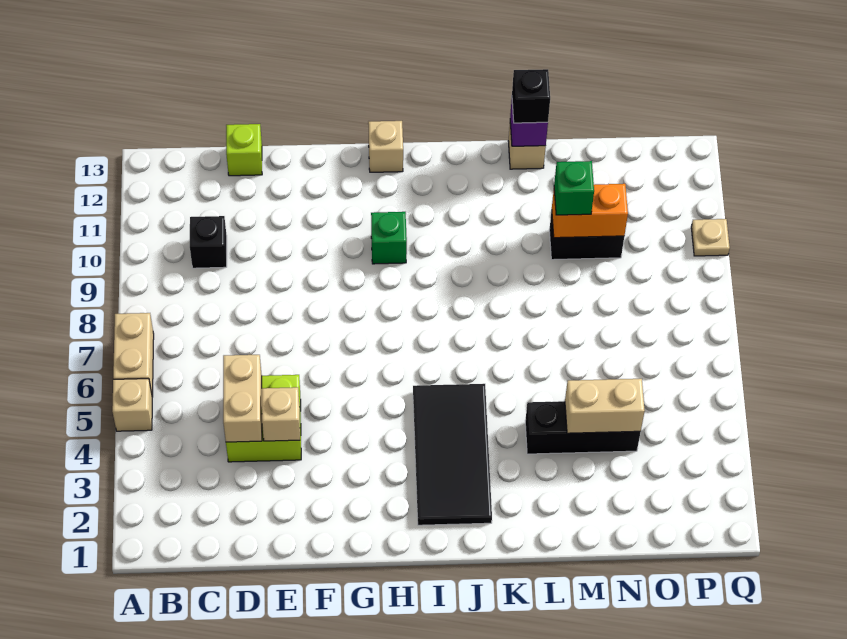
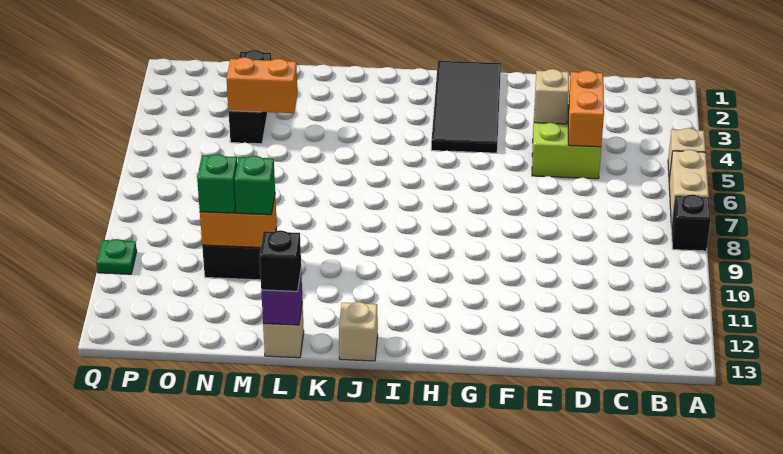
black 1x1 brick [190,216,227,268] -> black 1x1 brick moved to [671,195,711,251]
tan 1x2 brick [223,355,262,442] -> orange 1x2 brick [568,70,604,147]
lime 1x1 brick [226,124,262,176] -> none
green 1x1 brick [371,212,407,264] -> green 1x1 brick moved to [197,154,237,213]
tan 1x1 brick [368,121,403,172] -> tan 1x1 brick moved to [339,302,378,361]
black 2x4 tile [413,384,492,525] -> black 2x4 tile moved to [431,61,501,153]
black 1x3 brick [525,401,641,454] -> black 1x3 brick turned to [229,50,271,144]
tan 1x2 brick [565,379,645,433] -> orange 1x2 brick [226,57,298,113]
tan 1x1 plate [691,219,730,256] -> green 1x1 plate [96,239,137,274]

